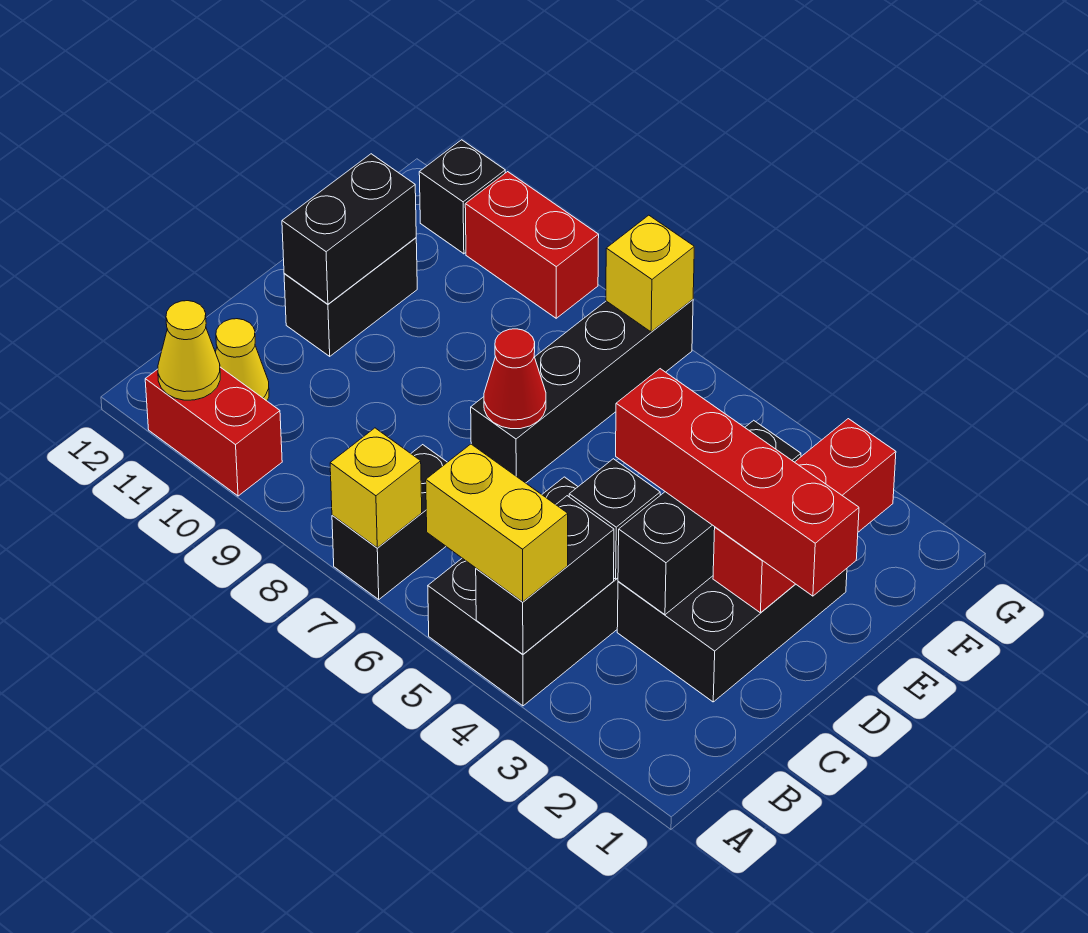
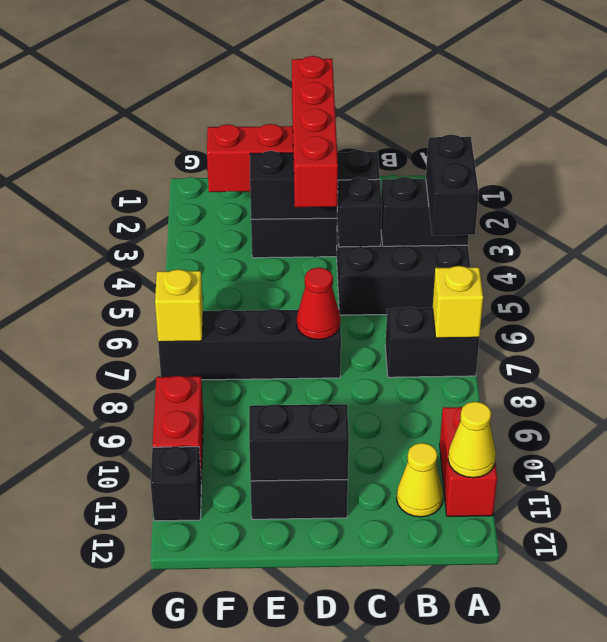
yellow 1x2 brick [426,444,568,602] -> black 1x2 brick [426,134,479,235]

